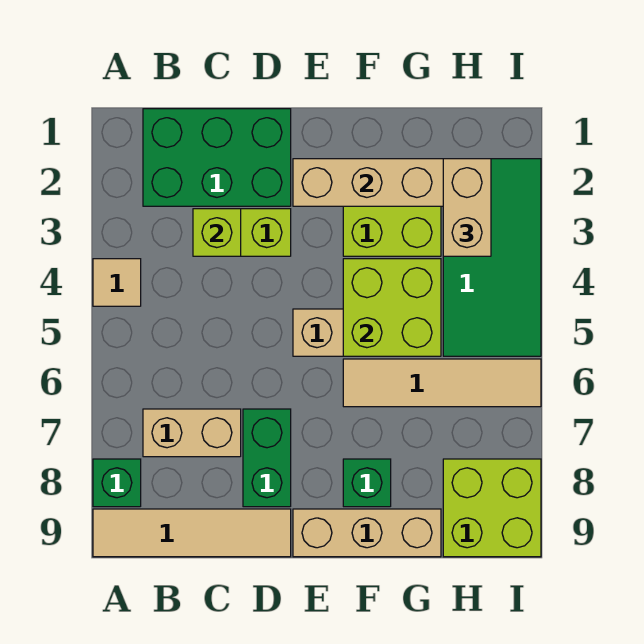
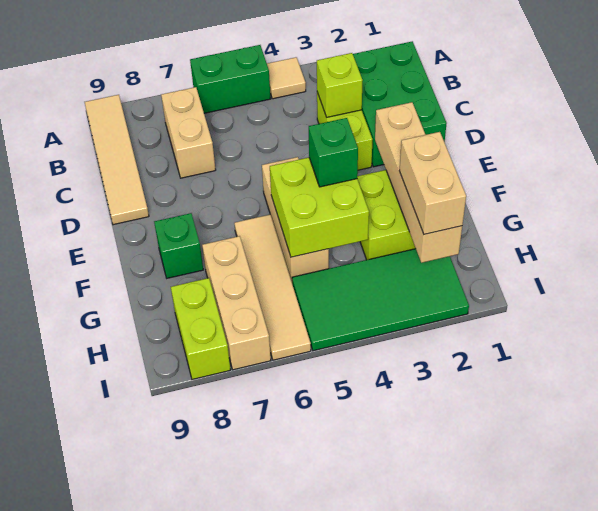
green 1x1 brick [93,459,141,507] -> green 1x1 brick moved to [309,118,358,187]
green 1x2 brick [243,409,291,507] -> green 1x2 brick moved to [190,45,270,113]
tan 1x3 brick [293,509,441,557] -> tan 1x3 brick moved to [202,236,271,370]
tan 1x2 brick [443,159,491,256] -> tan 1x2 brick turned to [399,132,466,234]
lime 2x2 brick [443,459,541,557] -> lime 1x2 brick [171,278,230,379]

